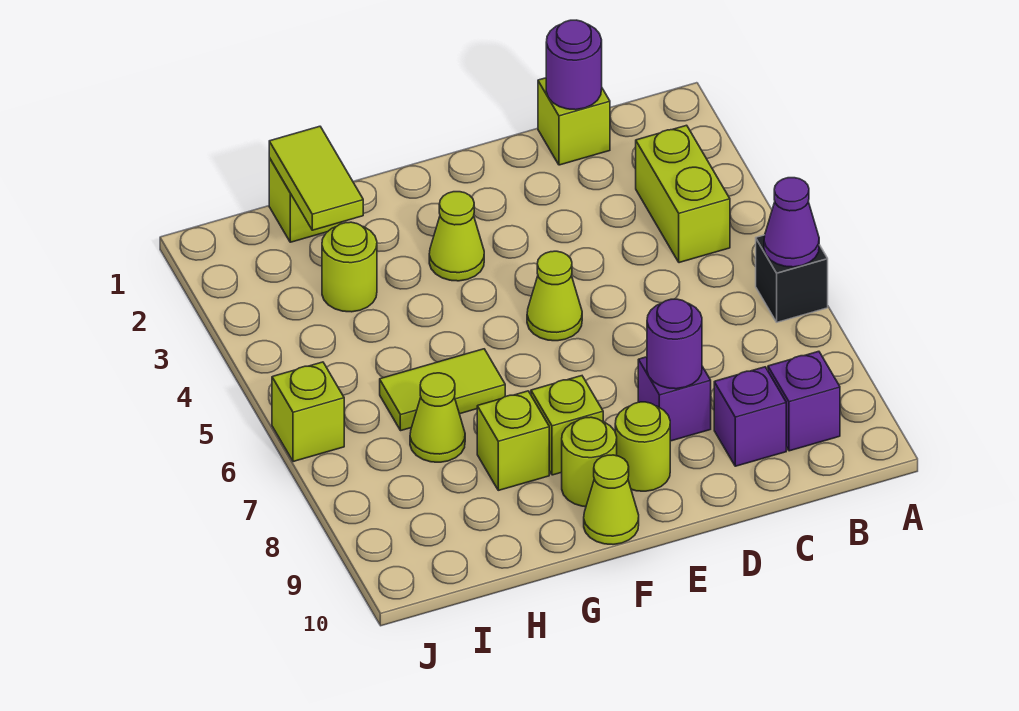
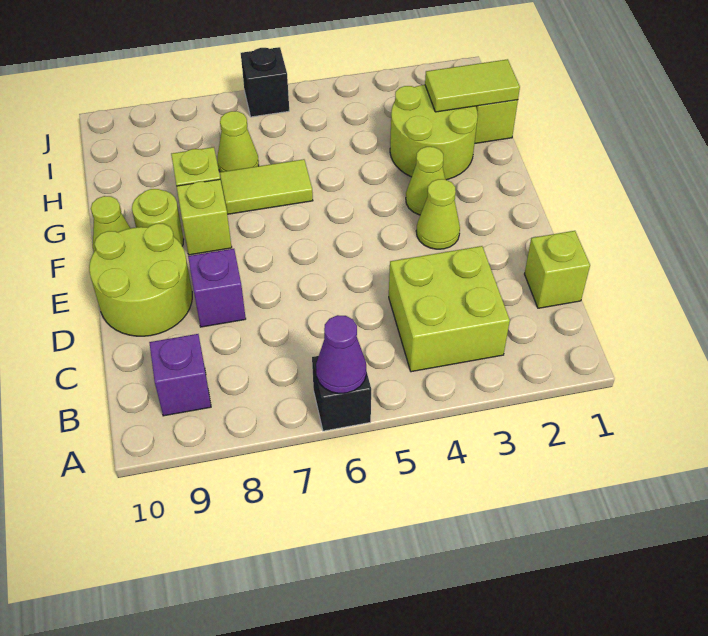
lime 1x2 brick [636,125,730,263] -> lime 2x2 brick [389,246,510,372]
purple 1x1 round brick [546,20,602,110] -> none
purple 1x1 brick [714,367,786,466] -> none
purple 1x1 round brick [647,299,702,389] -> none
lime 1x1 cone [527,251,582,341] -> lime 1x1 cone moved to [416,179,460,249]
lime 1x1 round brick [615,402,670,491] -> lime 2x2 round brick [89,224,192,336]
lime 1x2 tile [380,349,505,431] -> lime 1x2 tile turned to [220,159,313,214]
lime 1x1 round brick [322,222,377,312] -> lime 2x2 round brick [390,85,478,180]
lime 1x1 brick [272,362,344,462] -> black 1x1 brick [241,47,289,117]

